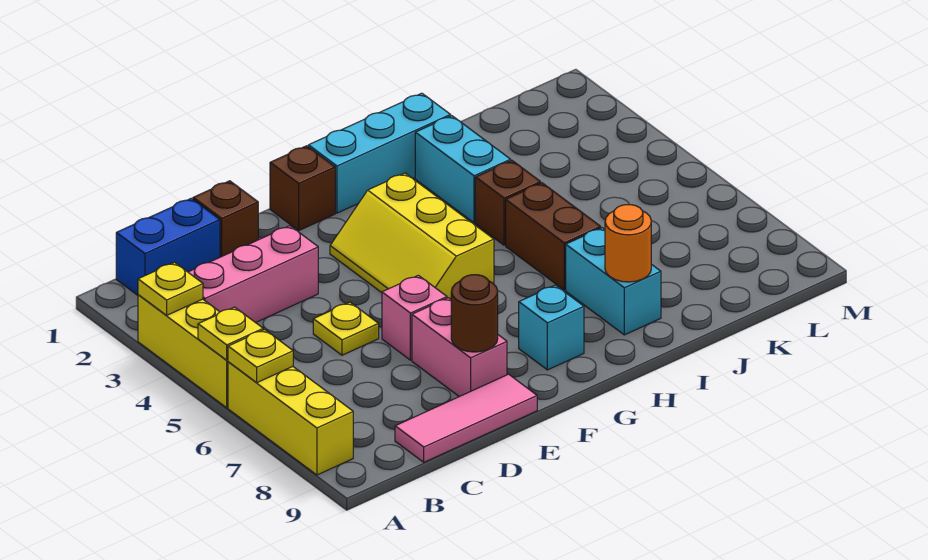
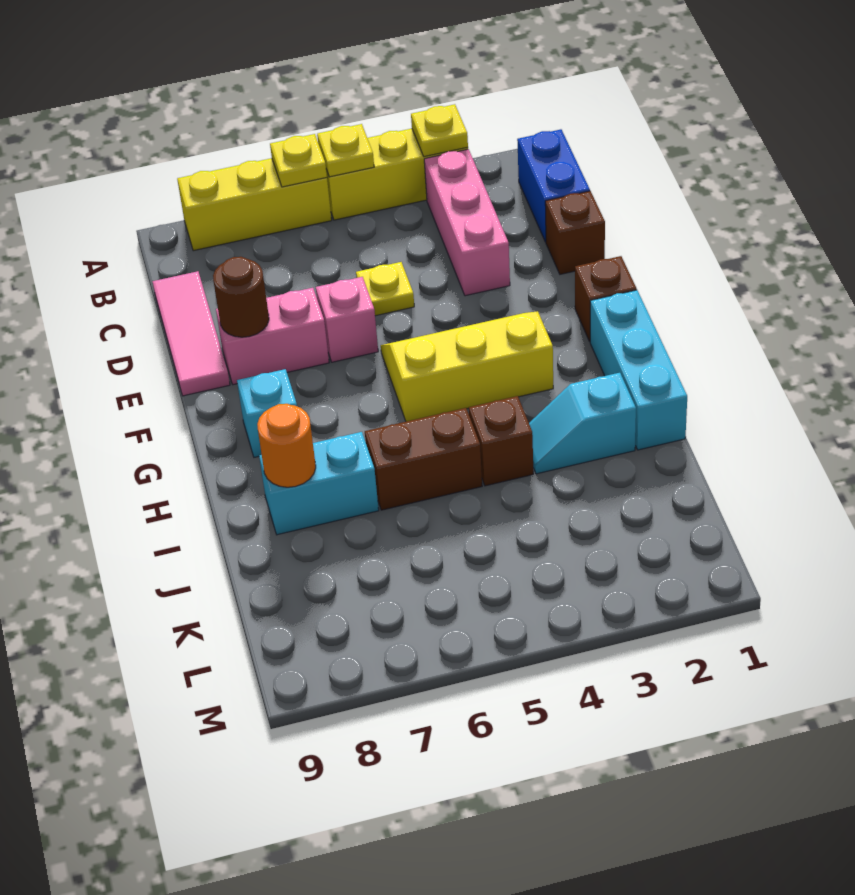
cyan 1x2 brick [415,116,511,223] -> cyan 1x2 slope [529,373,636,474]

